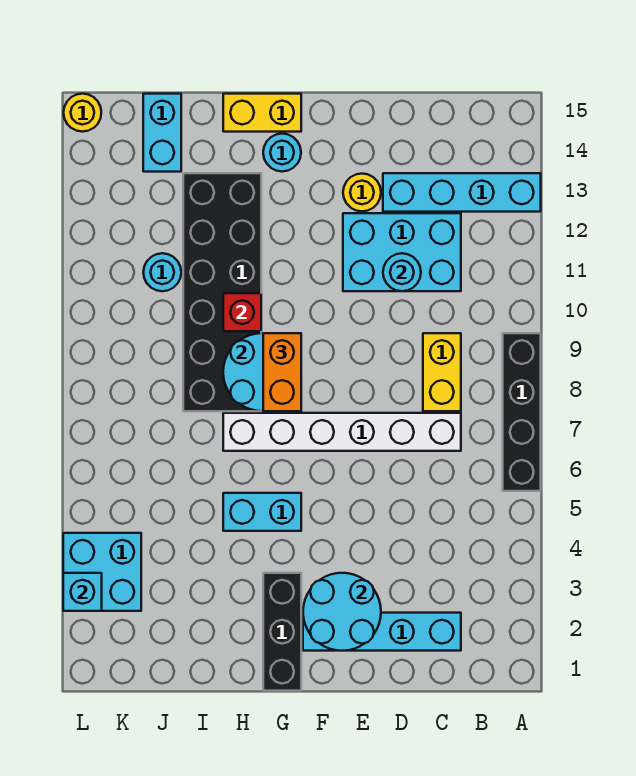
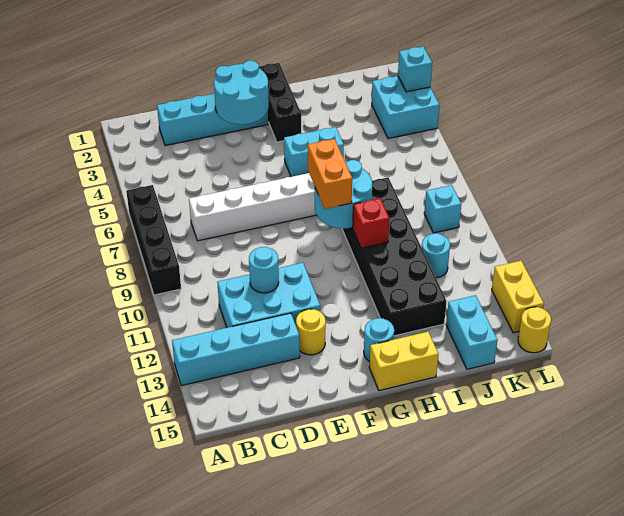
yellow 1x2 brick [423,333,461,411] -> yellow 1x2 brick moved to [492,261,544,333]
none -> cyan 1x1 brick [424,185,461,233]

